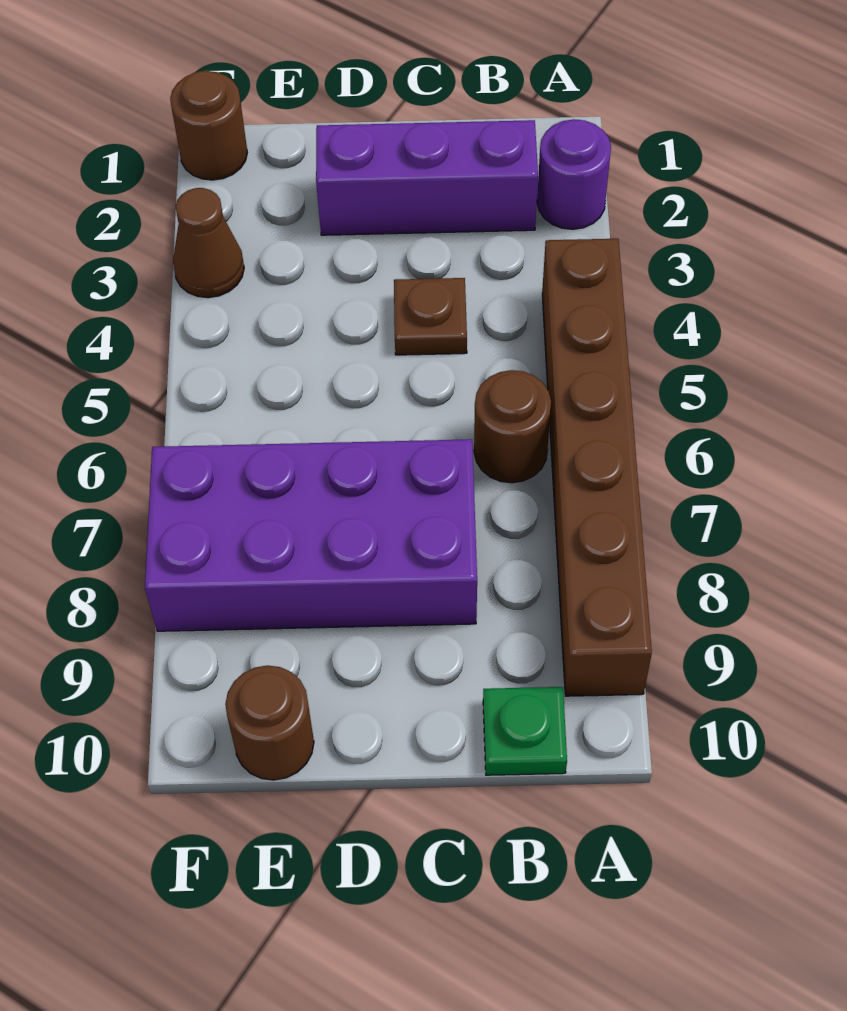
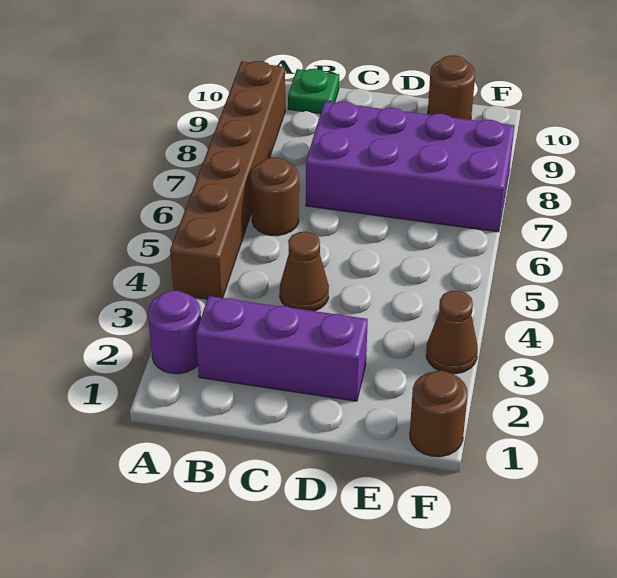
brown 1x1 plate [394,278,467,355] -> brown 1x1 cone [280,232,329,311]

